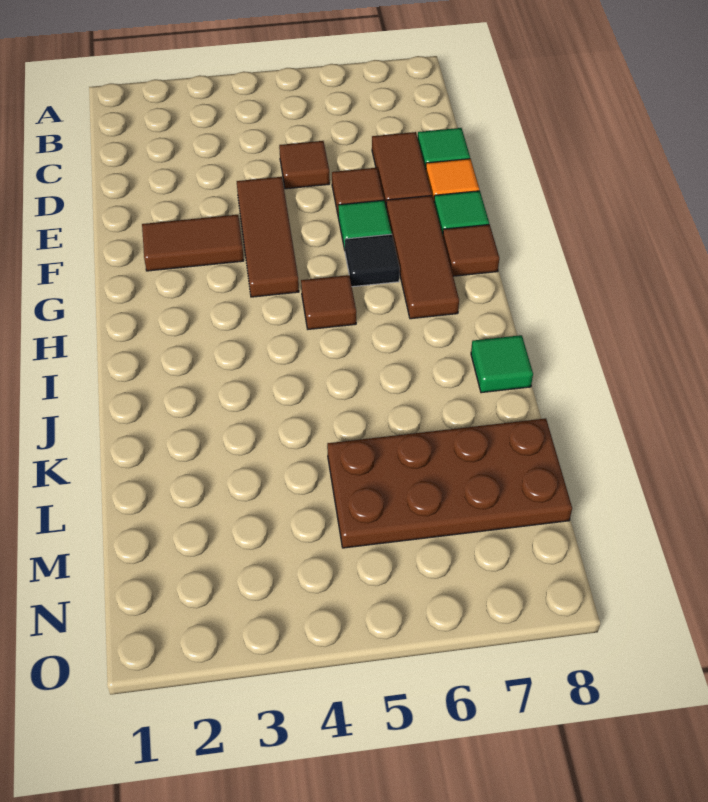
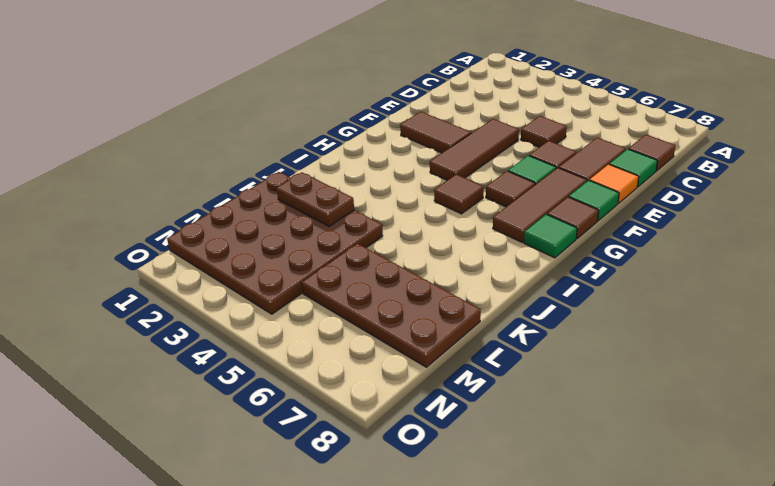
none -> brown 1x1 tile [628,134,675,171]
black 1x1 tile [345,234,400,287] -> brown 1x1 tile [486,171,535,207]
green 1x1 tile [471,335,533,393] -> green 1x1 tile moved to [524,214,577,258]
none -> brown 4x4 plate [167,172,383,314]
none -> brown 1x2 plate [276,172,354,226]

